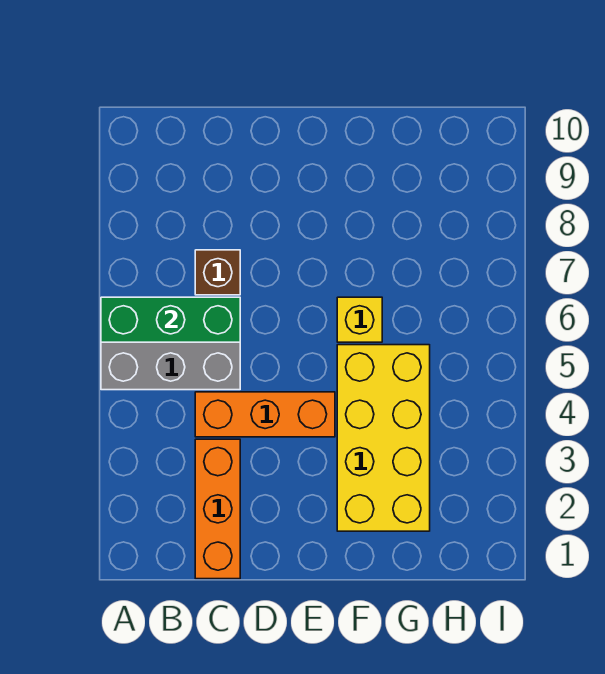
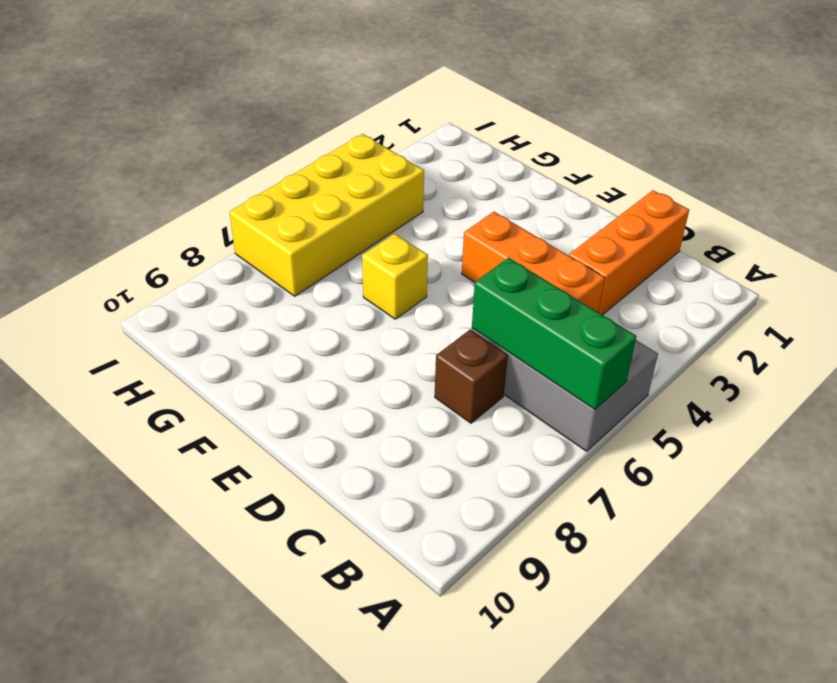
yellow 2x4 brick [337,345,430,531] -> yellow 2x4 brick moved to [229,134,424,296]

